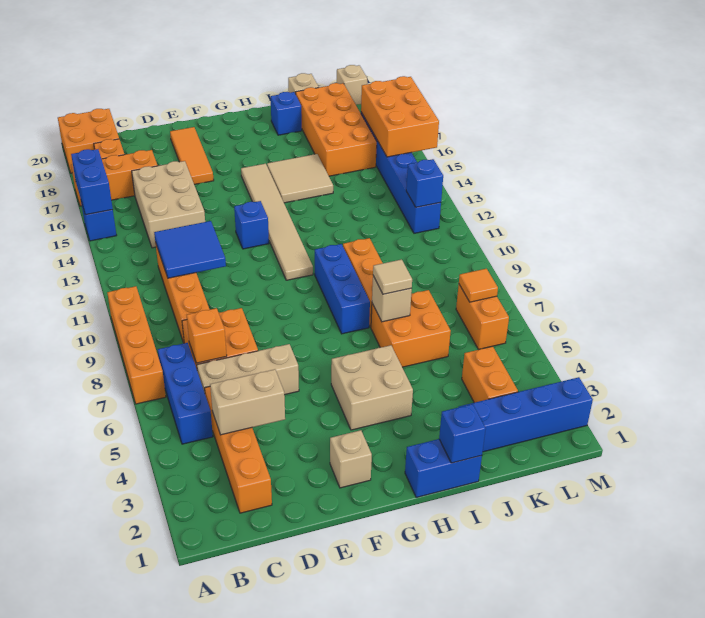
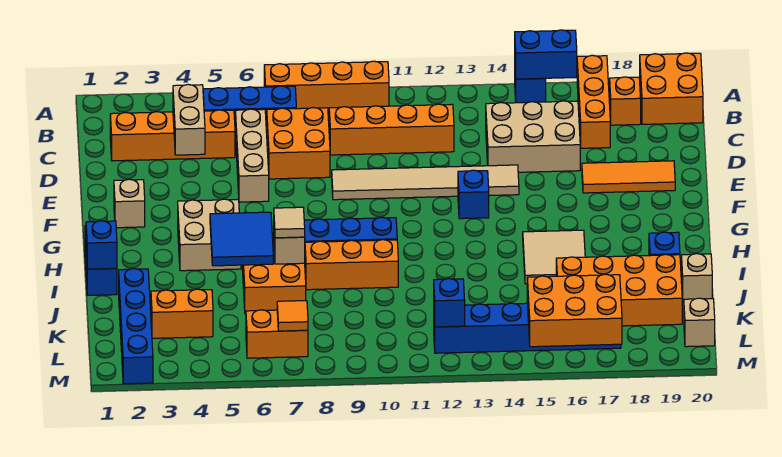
orange 1x1 brick [187,308,227,363] -> none
blue 2x2 tile [154,221,226,278] -> blue 2x2 tile moved to [210,212,273,266]
tan 1x6 tile [241,164,313,280] -> tan 1x6 tile moved to [332,165,519,200]

